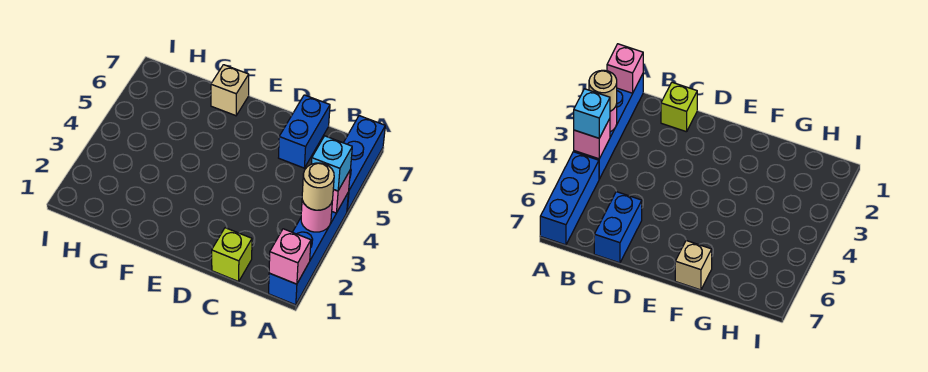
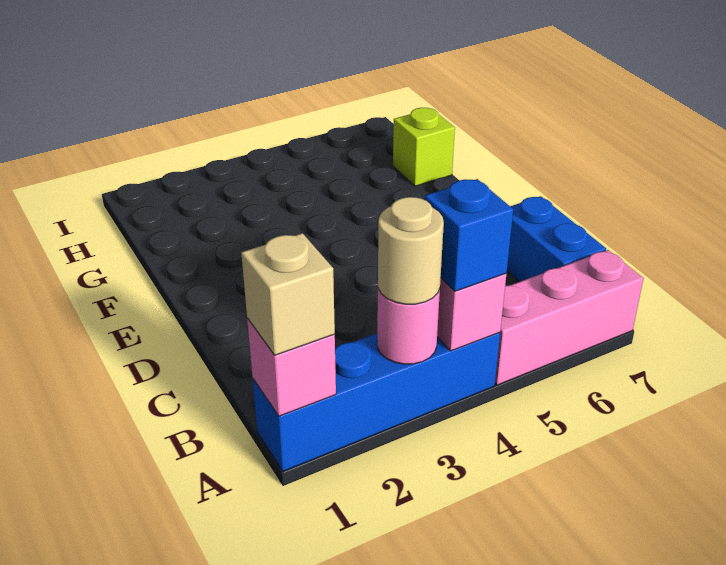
cyan 1x1 brick [312,136,352,191] -> blue 1x1 brick [424,179,513,291]
blue 1x3 brick [344,116,385,211] -> pink 1x3 brick [495,250,643,385]
lime 1x1 brick [212,228,252,282] -> lime 1x1 brick moved to [393,108,455,186]
blue 1x2 brick [279,95,330,168] -> blue 1x2 brick turned to [507,196,606,282]
tan 1x1 brick [211,65,249,116] -> tan 1x1 brick moved to [241,233,335,355]

